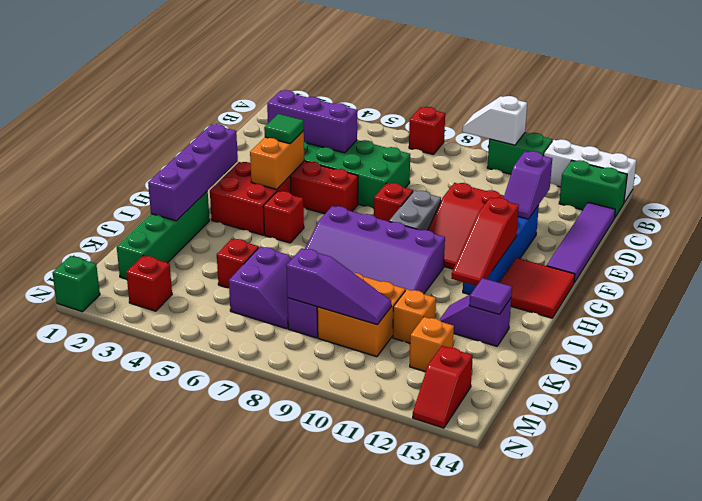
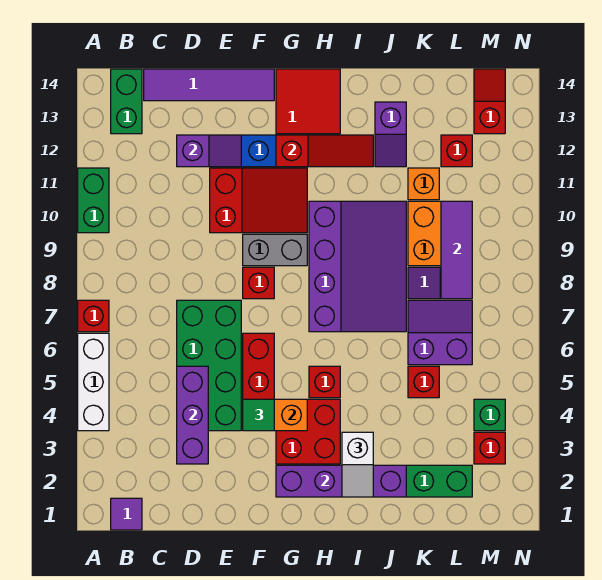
white 1x2 slope [462,96,527,145] -> white 1x2 slope moved to [342,432,373,497]
white 1x3 brick [544,139,636,202] -> white 1x3 brick moved to [78,333,109,431]
purple 1x1 tile [469,278,512,315] -> purple 1x1 tile moved to [111,498,142,530]
purple 1x3 slope [286,248,391,325] -> purple 1x3 tile [441,201,472,299]
orange 1x1 brick [410,317,454,372] -> red 1x1 brick [441,135,472,167]
red 1x2 slope [413,346,473,428] -> red 1x2 slope turned to [474,69,505,134]
green 1x1 brick [52,256,100,312] -> green 1x1 brick moved to [474,399,505,431]

